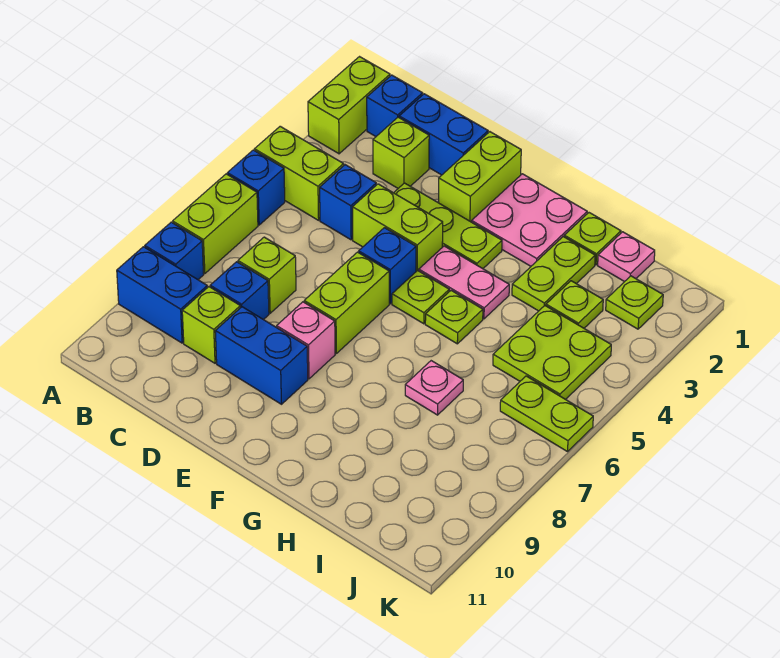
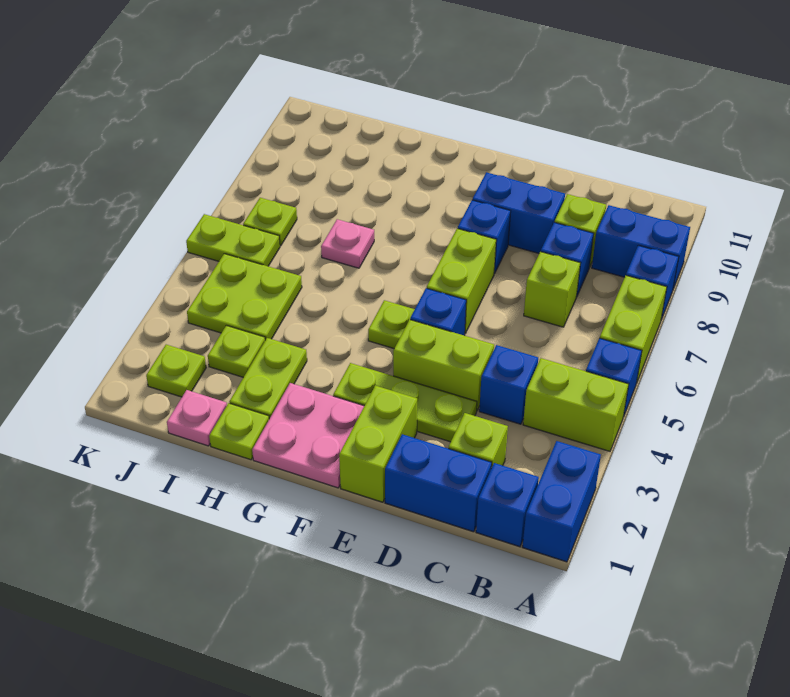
lime 1x2 brick [308,57,390,154] -> blue 1x2 brick [523,441,601,562]
pink 1x1 brick [277,302,335,379] -> blue 1x1 brick [458,200,511,274]
pink 1x2 plate [419,246,509,319] -> none
lime 1x1 plate [425,290,483,344] -> lime 1x1 plate moved to [243,198,297,246]

